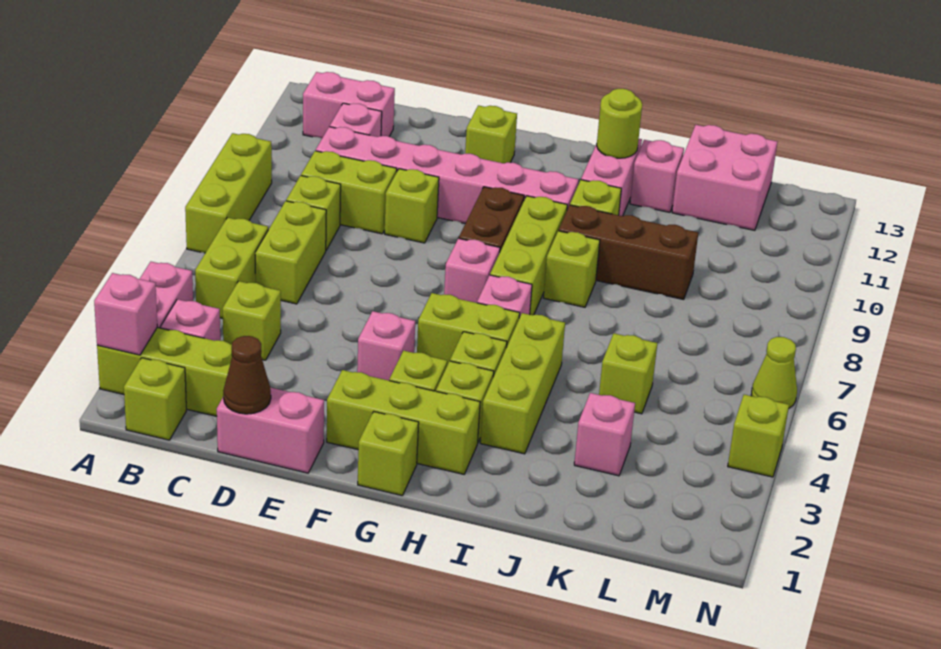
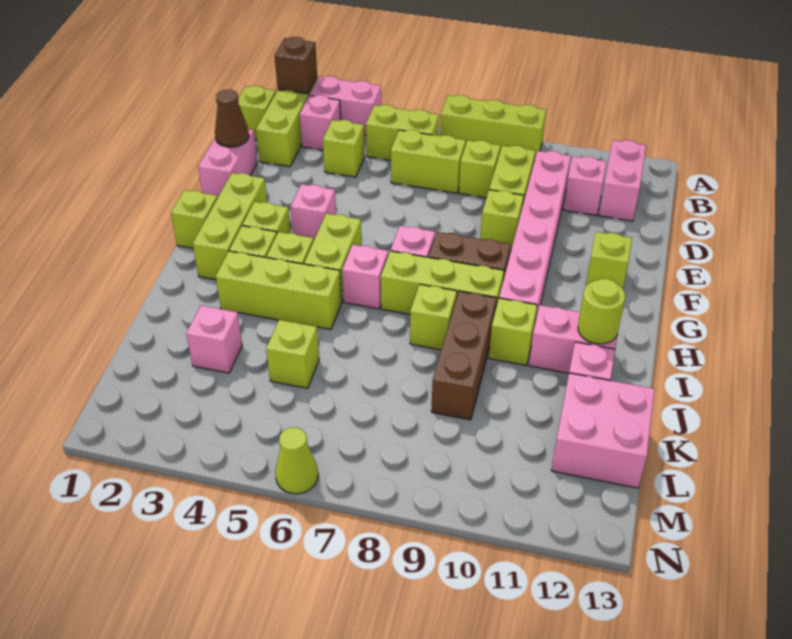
pink 1x1 brick [94,273,157,355] -> brown 1x1 brick [275,37,317,94]
lime 1x1 brick [728,395,789,477] -> none

